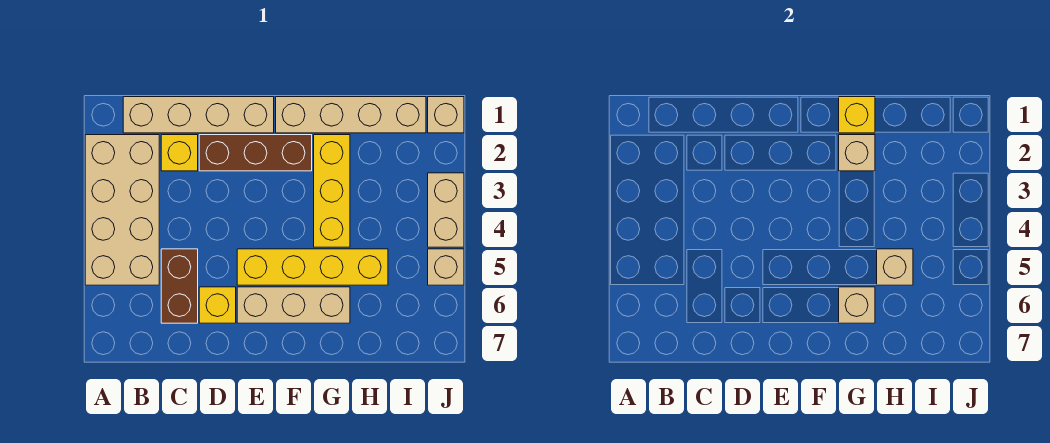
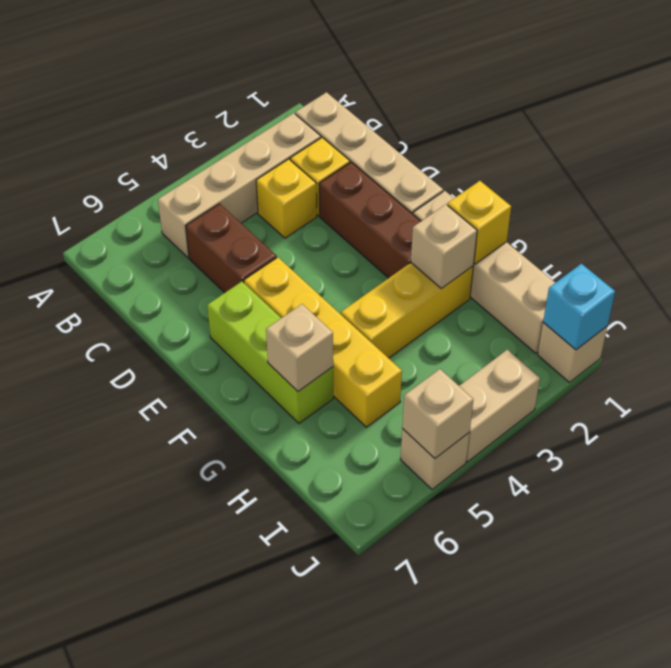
tan 2x4 brick [85,135,159,285] -> tan 1x4 brick [158,113,321,258]
brown 1x2 brick [161,249,198,323] -> brown 1x2 brick turned to [186,204,277,293]
yellow 1x1 brick [199,287,236,323] -> yellow 1x1 brick moved to [256,159,317,238]
tan 1x3 brick [237,287,350,323] -> lime 1x3 brick [207,282,333,423]
tan 1x1 brick [877,249,913,285] -> tan 1x1 brick moved to [402,369,473,458]
none -> cyan 1x1 brick [543,264,615,350]

